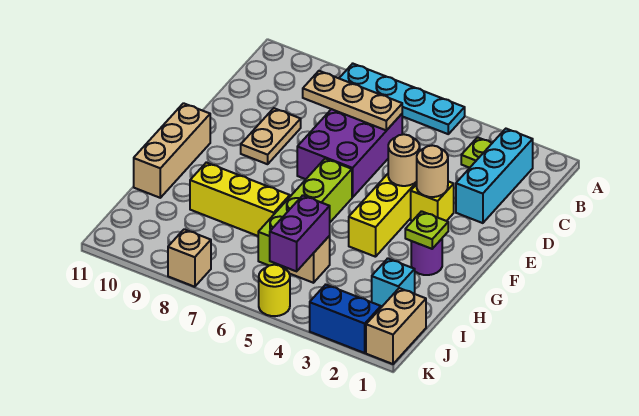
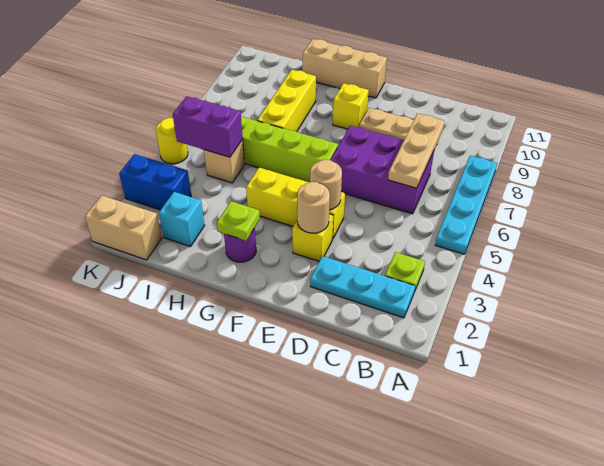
cyan 1x3 brick [456,129,533,223] -> cyan 1x3 plate [310,256,415,318]
none -> yellow 1x1 brick [333,83,369,129]
blue 1x2 brick [310,285,381,353] -> blue 1x2 brick turned to [119,154,191,210]
tan 1x1 brick [168,229,211,287] -> none

